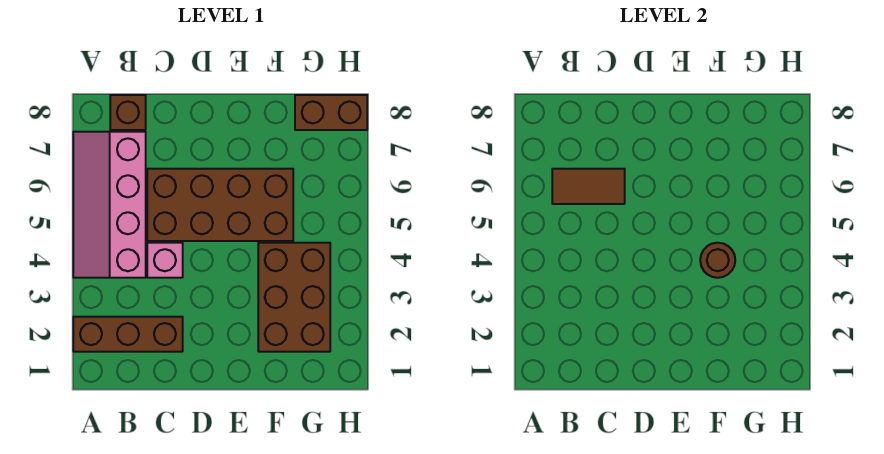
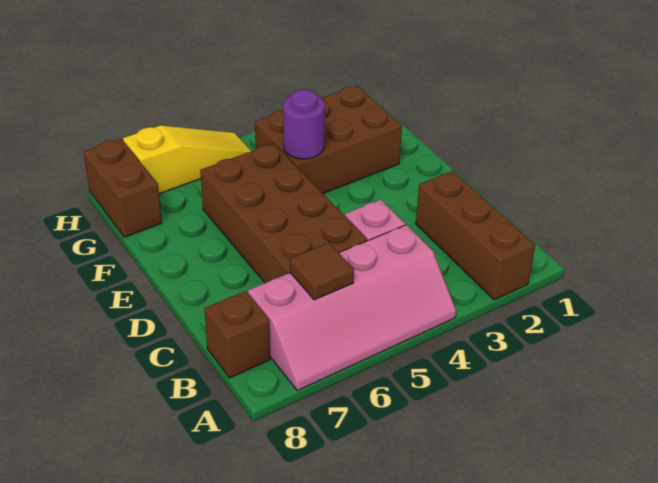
brown 1x2 tile [552,169,625,204] -> brown 1x1 tile [290,243,354,300]
brown 1x1 round brick [700,243,735,278] -> purple 1x1 round brick [283,90,325,159]
none -> yellow 1x3 slope [123,125,251,194]

